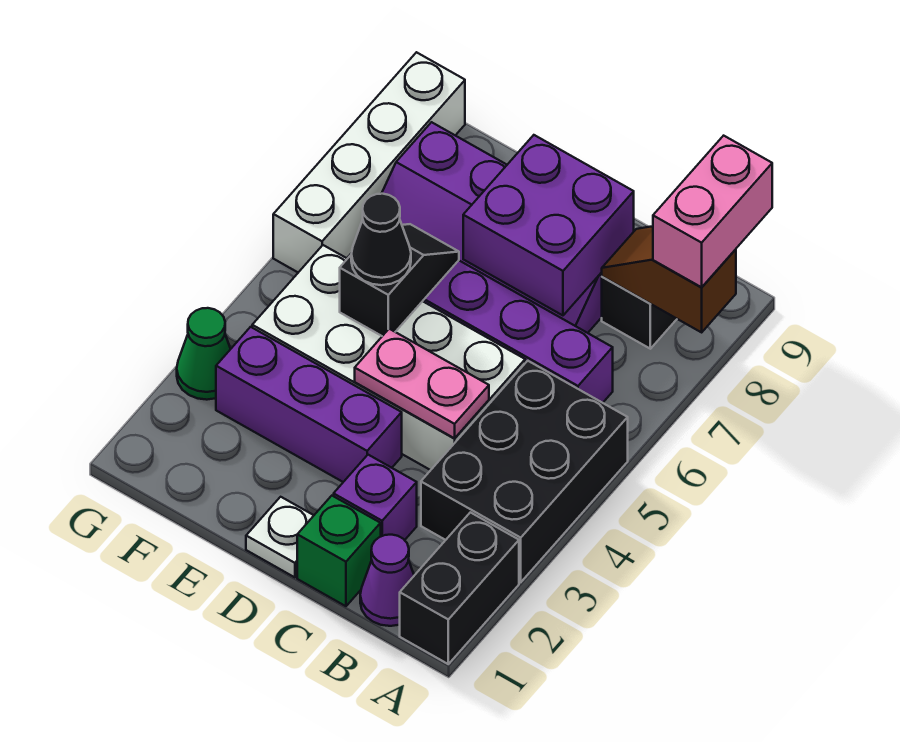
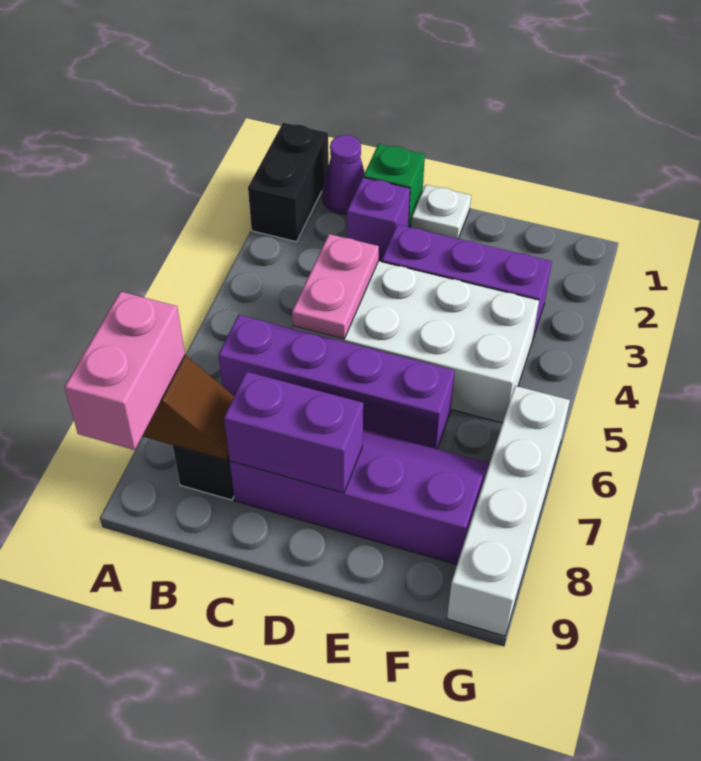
black 2x3 brick [421,361,628,582] -> none
pink 1x2 plate [355,329,489,439] -> pink 1x2 plate turned to [292,234,379,339]
purple 2x2 brick [463,135,634,315] -> purple 1x2 brick [224,372,363,493]
black 1x2 slope [340,224,459,336] -> none
black 1x1 cone [351,194,411,285] -> none
green 1x1 cone [177,308,230,400] -> none

